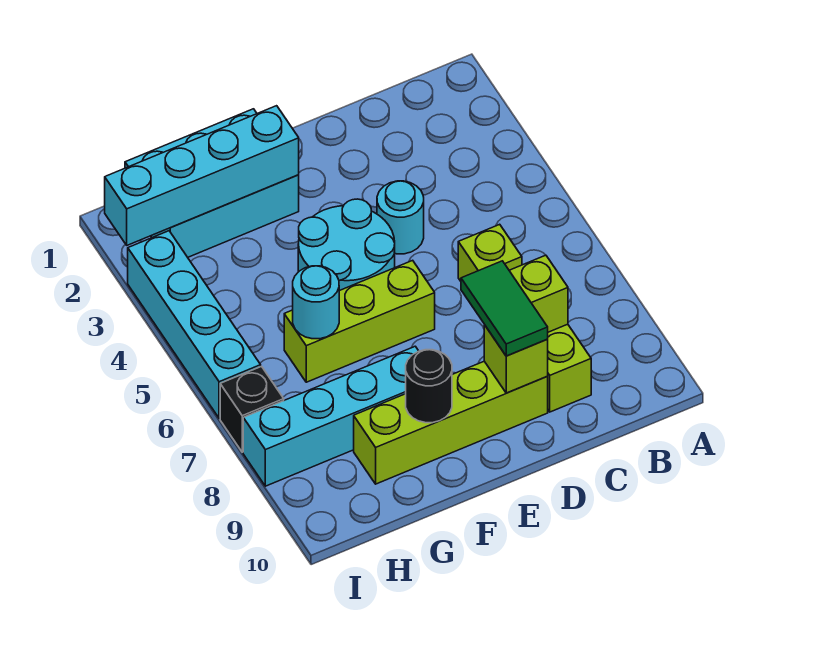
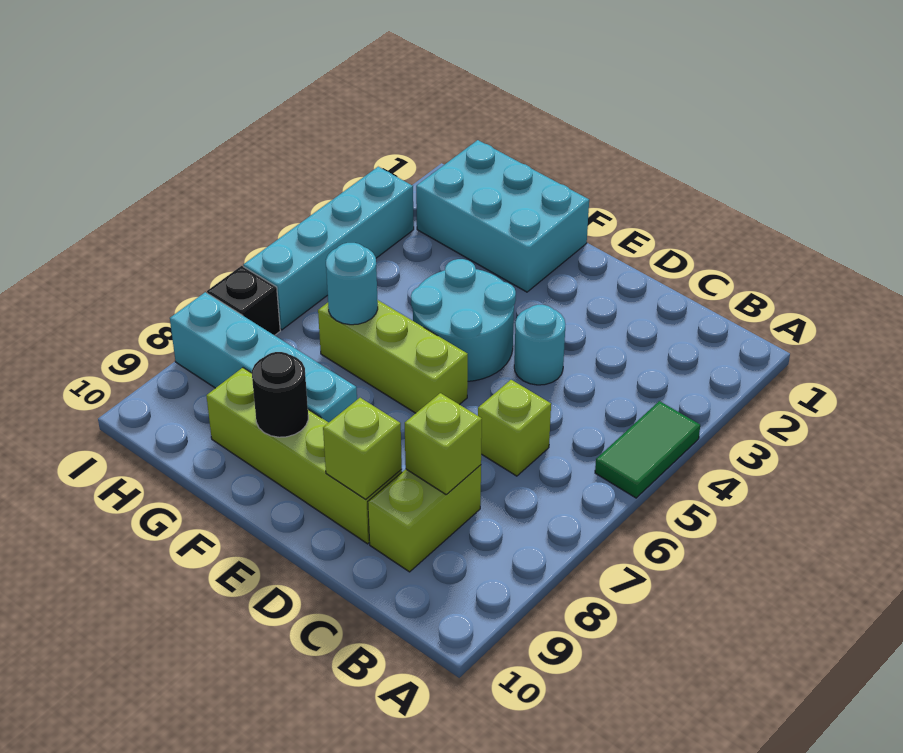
green 1x2 tile [461,261,548,356] -> green 1x2 tile moved to [595,401,700,498]
cyan 1x4 brick [105,106,299,245] -> none

